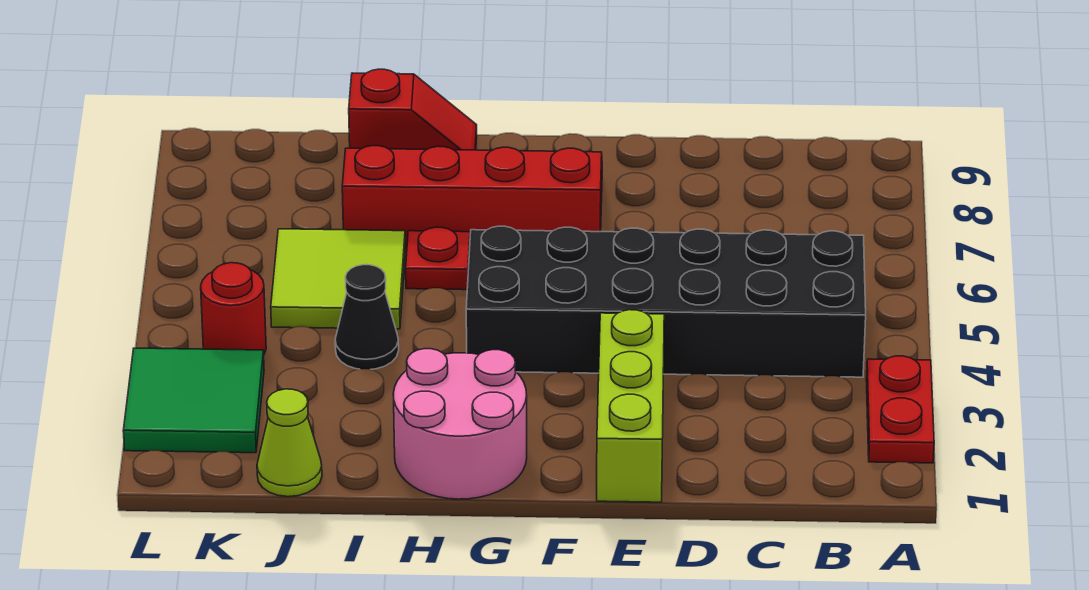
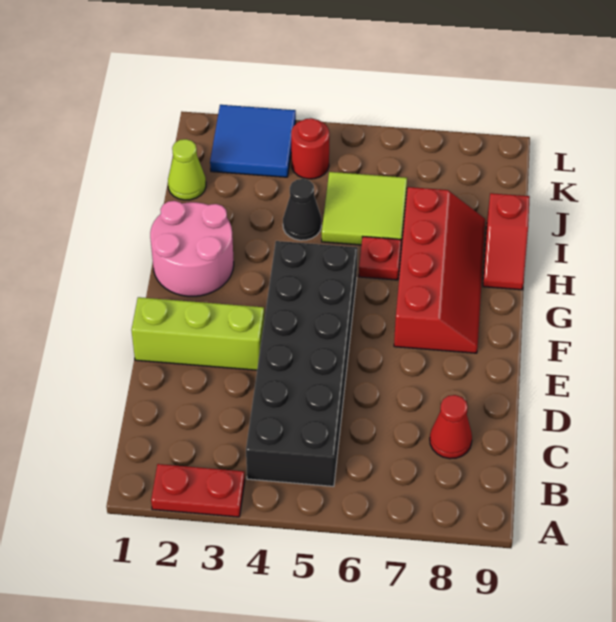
none -> red 1x1 cone [430,395,472,459]
green 2x2 tile [123,348,264,453] -> blue 2x2 tile [210,105,296,177]

